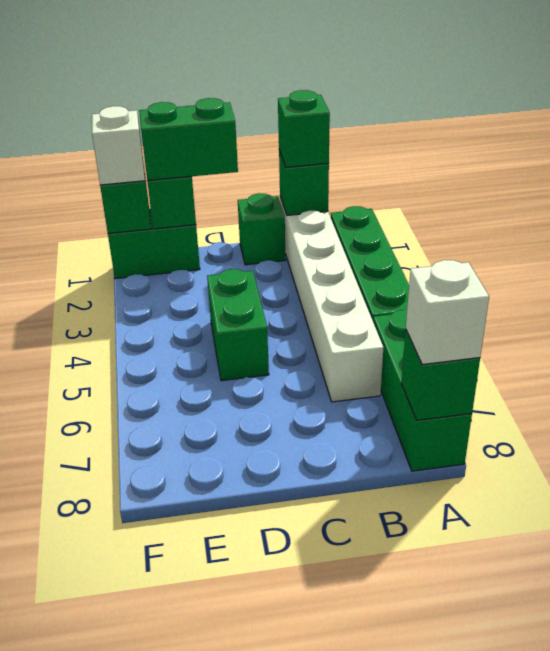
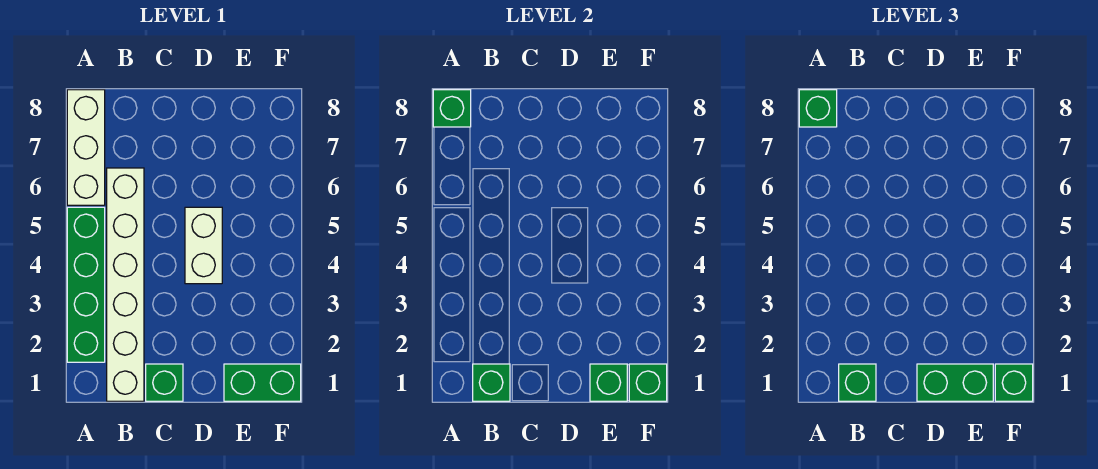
green 1x3 brick [373,310,472,471] -> white 1x3 brick [67,90,105,205]
white 1x1 brick [406,260,489,365] -> green 1x1 brick [799,90,837,127]
green 1x2 brick [207,269,269,381] -> white 1x2 brick [185,207,222,284]
white 1x1 brick [92,106,145,185] -> green 1x1 brick [995,364,1033,401]

